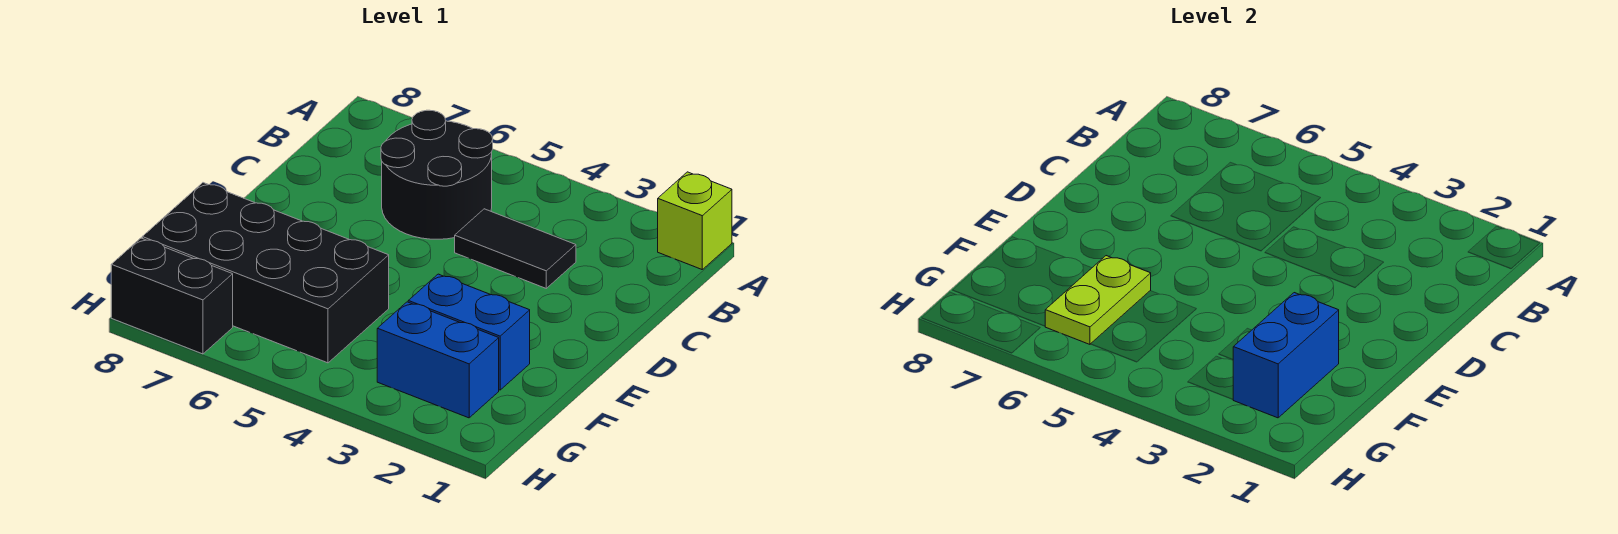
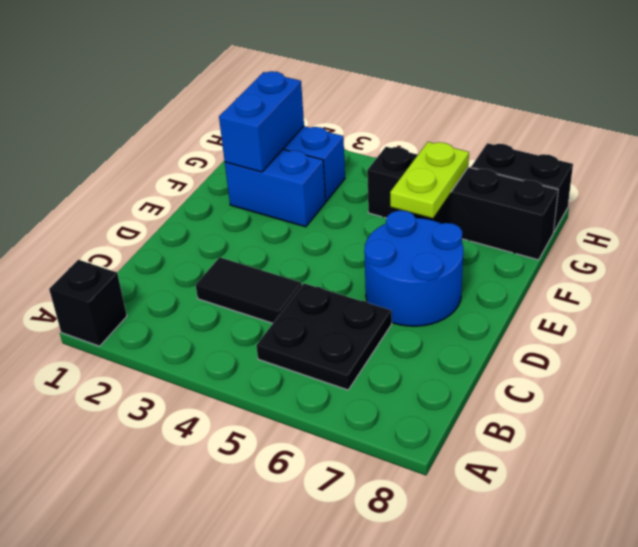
lime 1x1 brick [658,172,732,269] -> black 1x1 brick [49,260,127,346]
black 2x2 round brick [381,110,493,239] -> black 2x2 plate [256,283,392,390]
none -> blue 2x2 round brick [364,210,463,326]
black 2x4 brick [142,183,389,363] -> black 1x4 brick [367,147,558,260]

